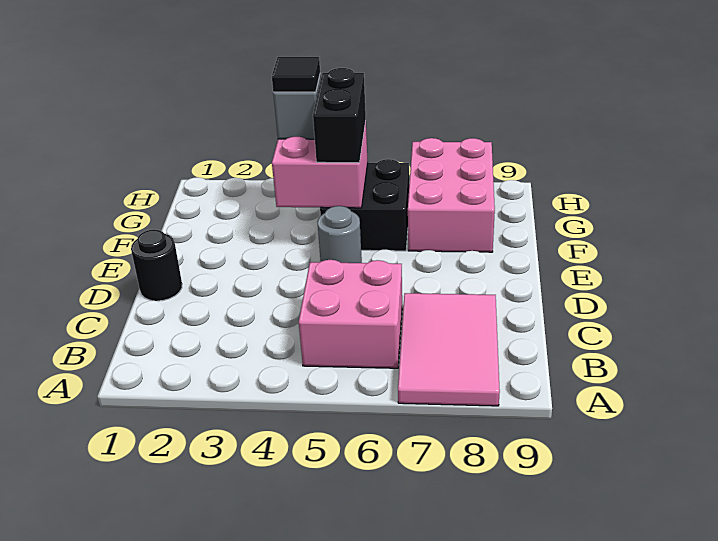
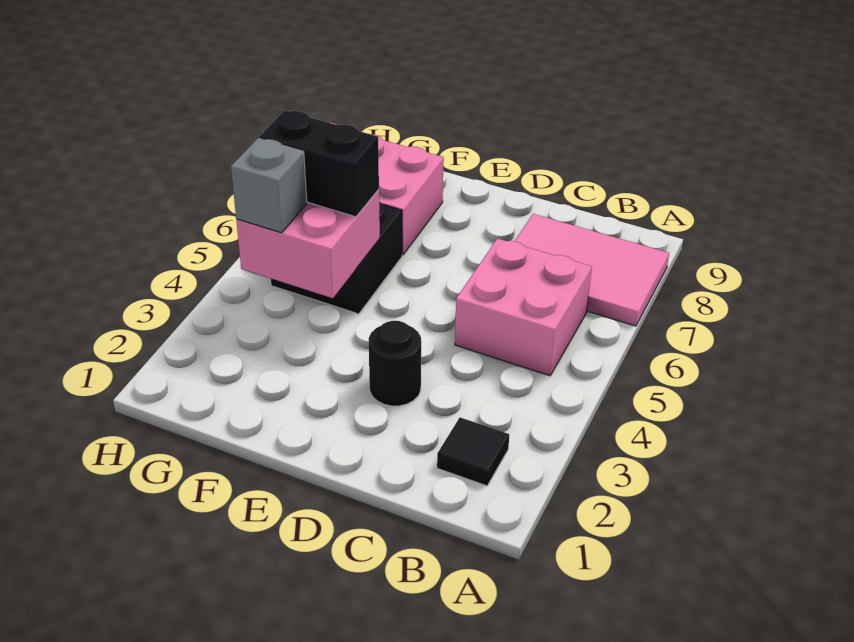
black 1x1 round brick [131,230,182,301] -> black 1x1 round brick moved to [369,321,421,406]
grey 1x1 round brick [317,206,362,263] -> none
black 1x1 tile [272,57,320,92] -> black 1x1 tile moved to [437,417,509,486]

